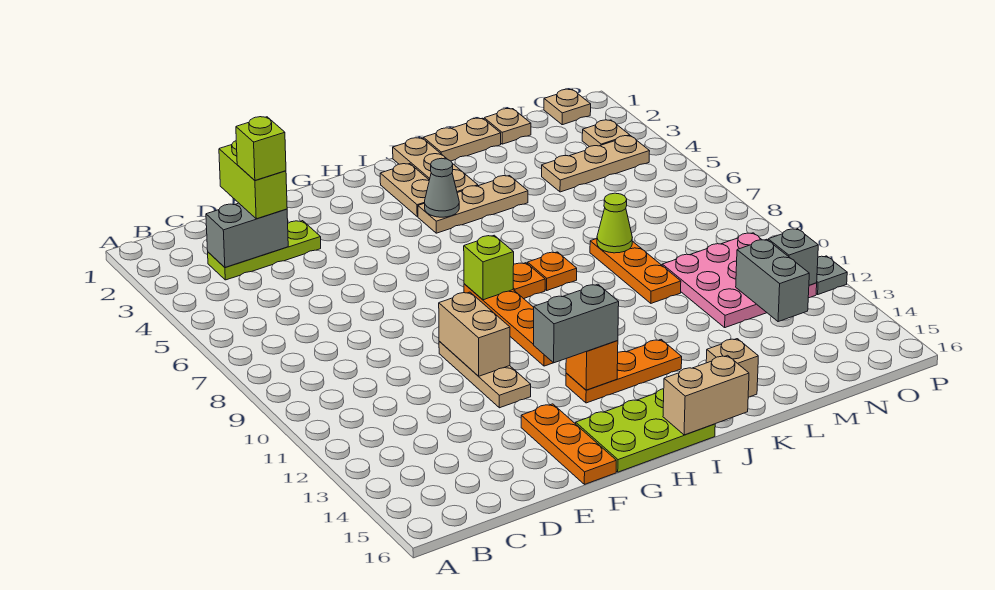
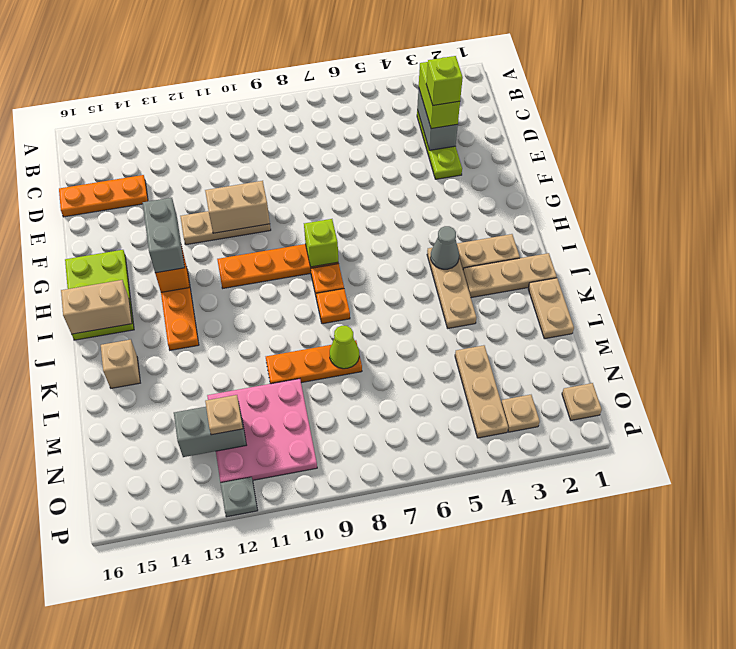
lime 1x2 brick [219,141,287,219] -> lime 1x2 brick turned to [419,62,460,129]
orange 1x3 plate [521,404,616,484] -> orange 1x3 plate moved to [59,175,148,217]
tan 1x2 brick [663,355,749,435] -> tan 1x2 brick turned to [61,280,132,334]
tan 1x1 plate [484,109,531,144] -> tan 1x1 plate moved to [205,395,243,435]
grey 1x1 brick [768,229,818,285] -> none

